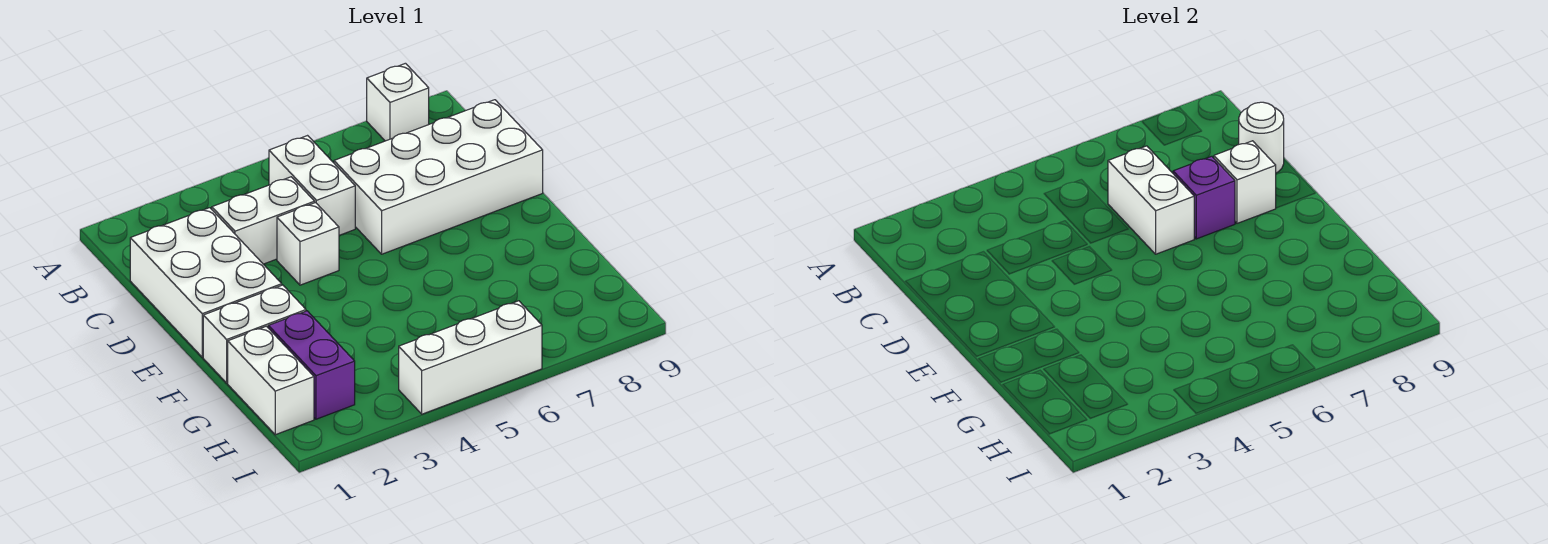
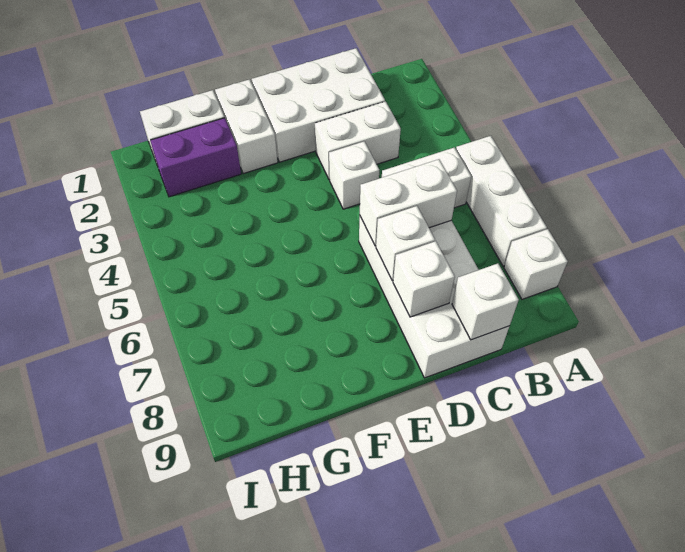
white 1x2 brick [212,177,315,264] -> white 1x2 brick turned to [315,101,401,180]
white 1x1 round brick [1239,102,1284,173] -> white 1x1 brick [452,263,519,340]
purple 1x1 brick [1173,156,1235,239] -> white 1x1 brick [376,206,435,281]
white 1x3 brick [399,301,542,414] -> white 1x3 brick moved to [456,136,547,266]

